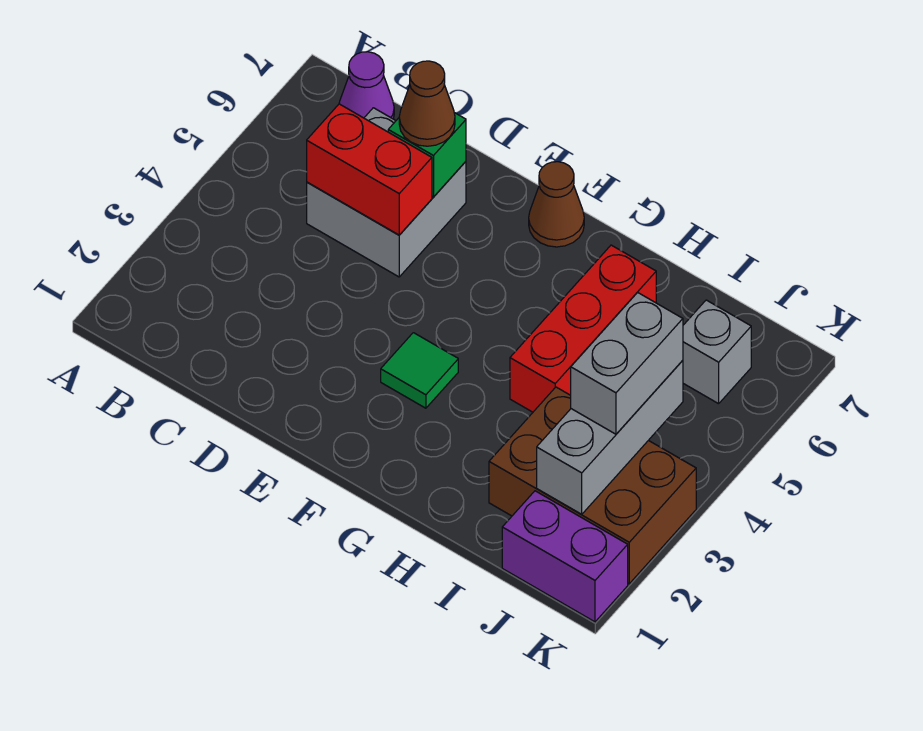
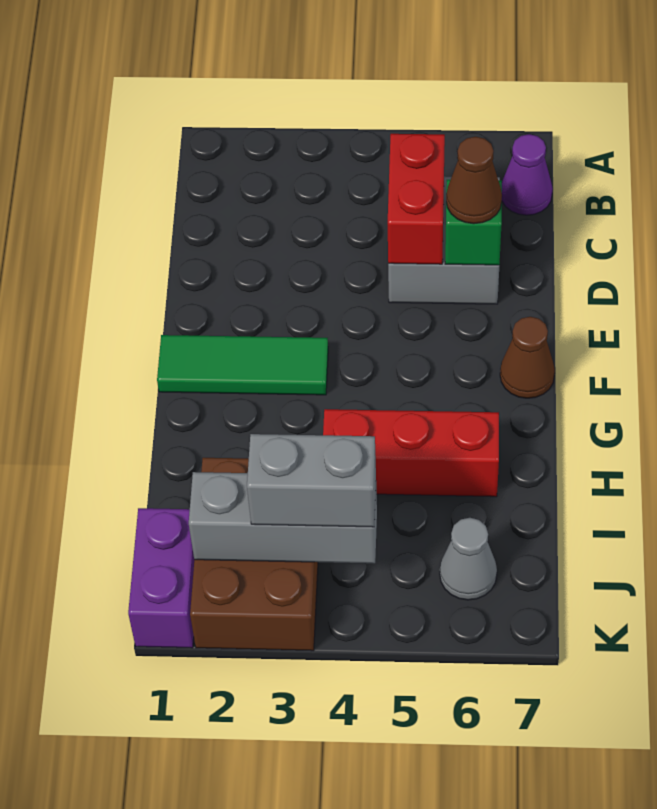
green 1x1 tile [381,333,458,408] -> green 1x3 tile [157,335,328,395]
grey 1x1 brick [683,300,751,404] -> grey 1x1 cone [440,518,497,600]

